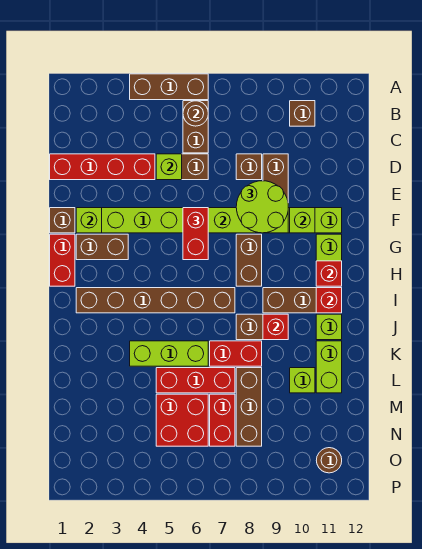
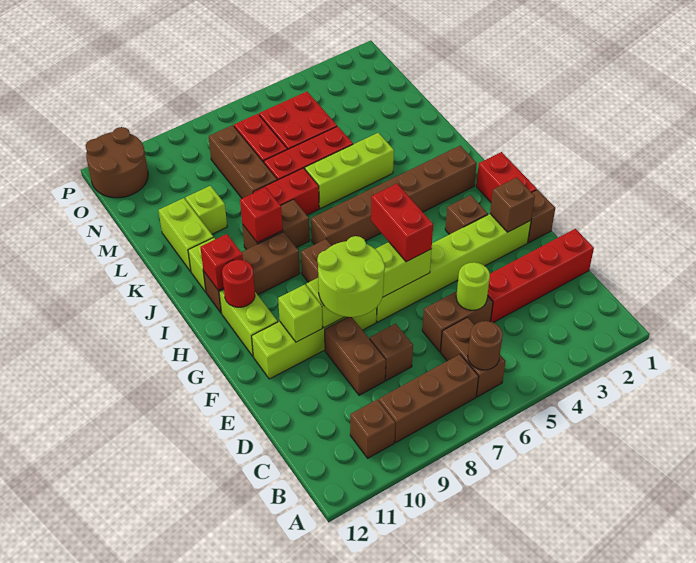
brown 1x3 brick [130,74,208,100] -> brown 1x3 brick moved to [379,354,479,442]
lime 1x1 brick [156,154,182,180] -> lime 1x1 round brick [456,262,490,310]
lime 1x1 brick [76,208,102,233] -> brown 1x1 brick [490,178,535,232]
brown 1x2 brick [76,234,128,260] -> brown 1x1 brick [445,195,488,234]
red 1x1 brick [316,261,342,286] -> red 1x1 round brick [222,260,255,307]
brown 1x1 round brick [316,448,342,473] -> brown 2x2 round brick [86,127,148,198]

